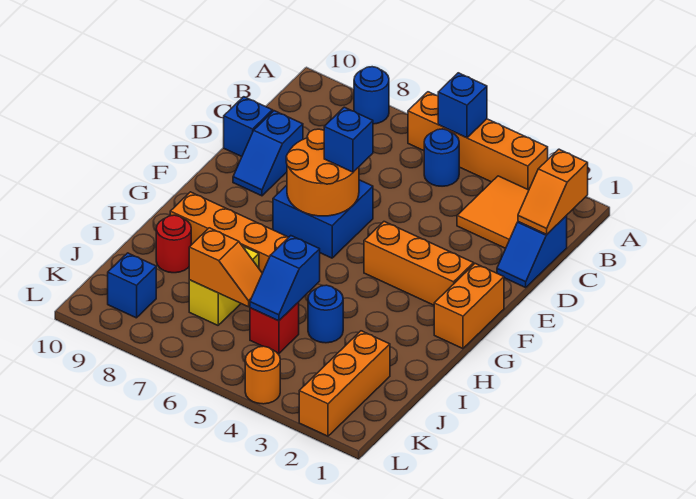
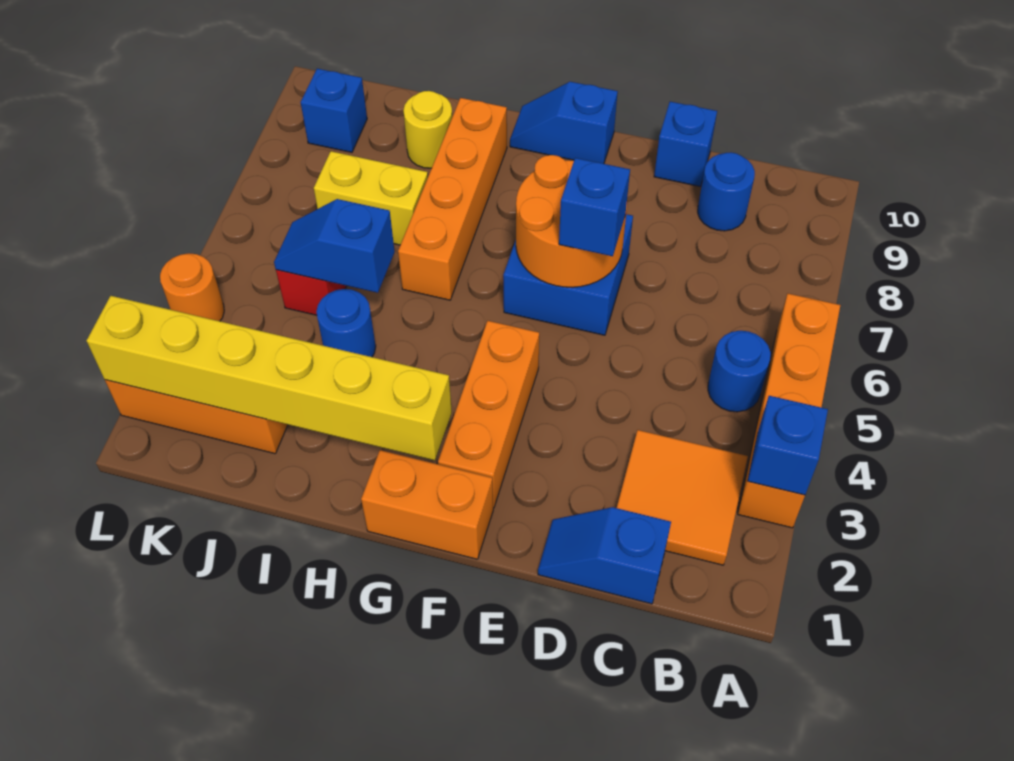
blue 1x1 brick [438,73,487,138] -> blue 1x1 brick moved to [748,396,828,495]
blue 1x1 round brick [354,67,389,124] -> blue 1x1 round brick moved to [698,152,755,231]
orange 1x2 slope [518,149,588,234] -> none
blue 1x2 slope [233,111,303,196] -> blue 1x2 slope moved to [510,82,618,164]
none -> yellow 1x6 brick [86,296,452,460]
red 1x1 round brick [156,215,191,273] -> yellow 1x1 round brick [403,91,452,168]
orange 1x2 slope [189,228,262,307] -> none

